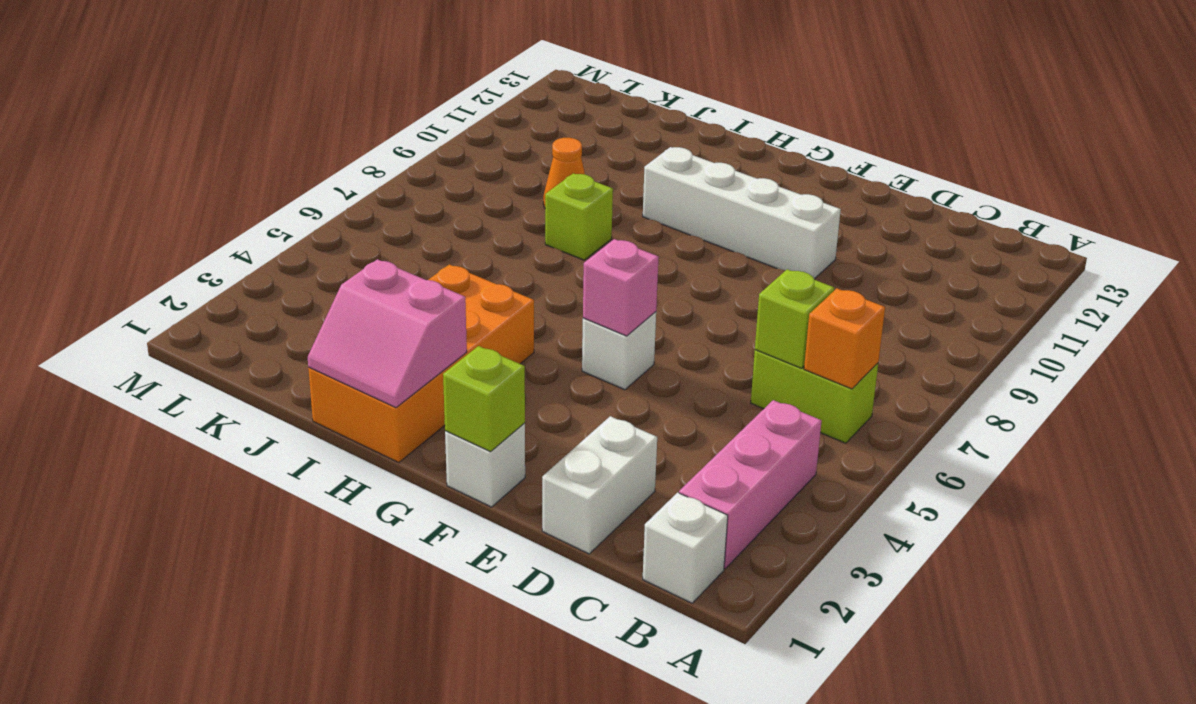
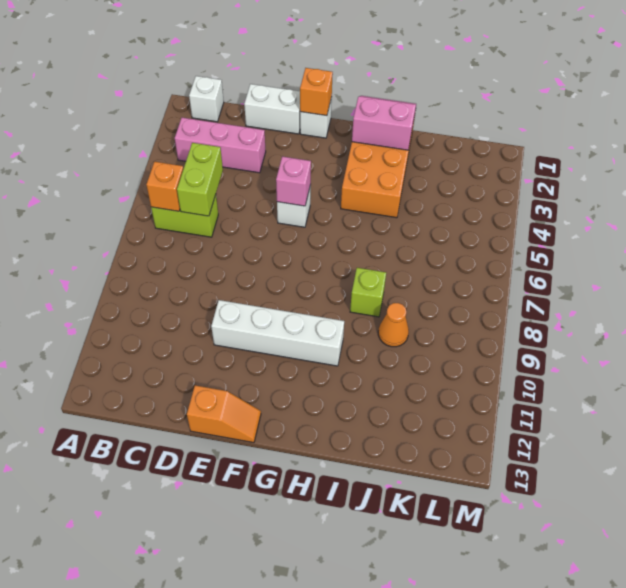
pink 1x3 brick [679,400,821,569] -> pink 1x3 brick turned to [175,118,266,173]
lime 1x1 brick [755,269,834,368] -> lime 1x2 brick [177,143,223,216]
white 1x2 brick [542,416,657,554] -> white 1x2 brick turned to [244,84,300,134]
none -> orange 1x2 slope [187,385,261,443]
lime 1x1 brick [443,346,525,452] -> orange 1x1 brick [300,68,333,116]

